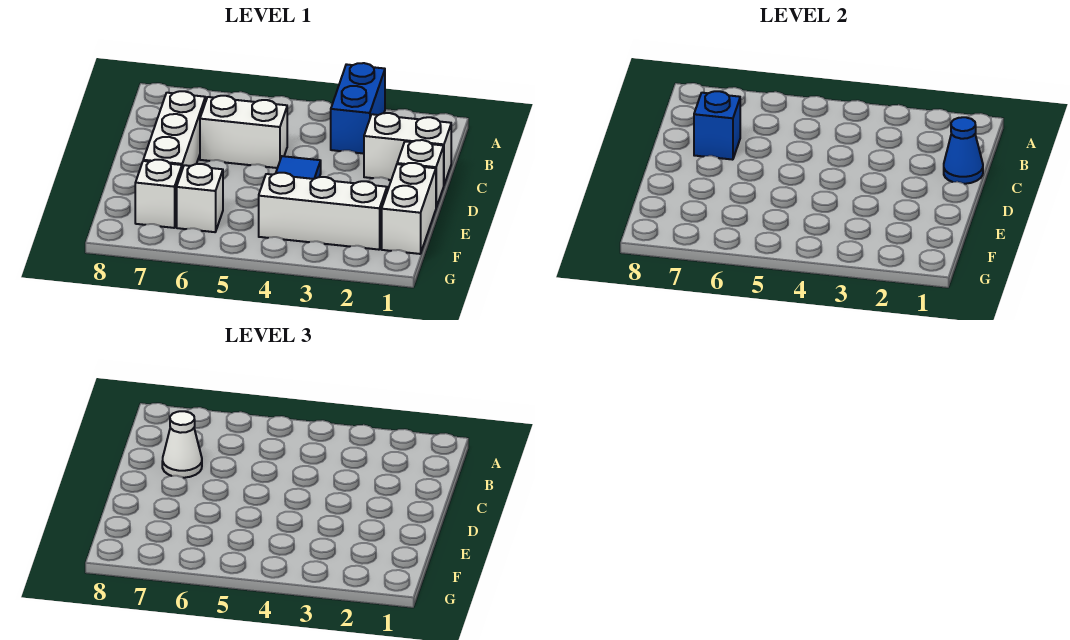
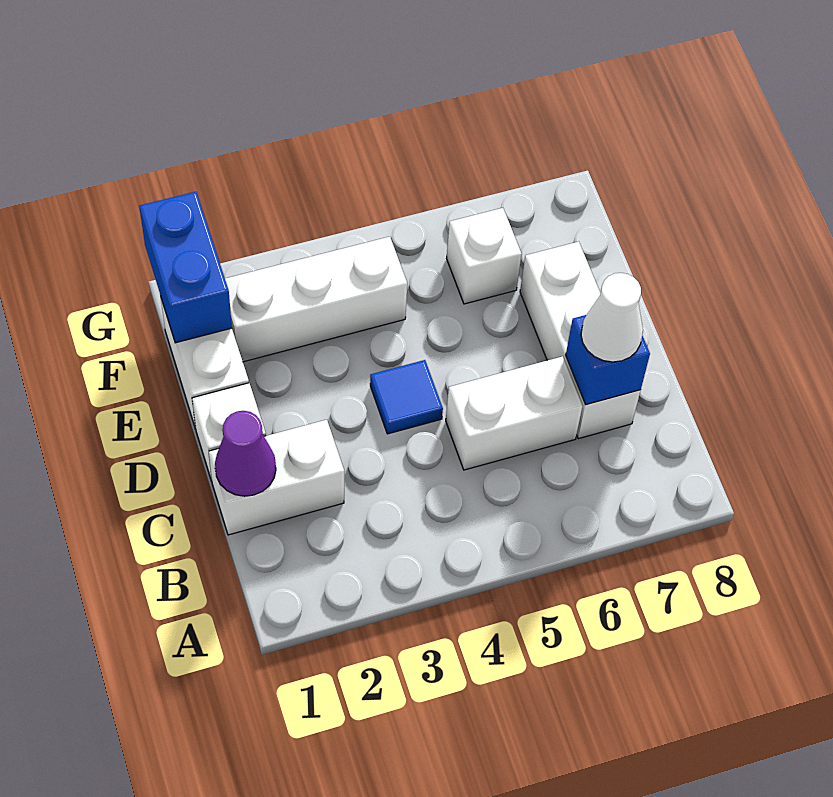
blue 1x2 brick [331,63,385,154] -> blue 1x2 brick moved to [139,192,232,343]
blue 1x1 cone [944,117,983,184] -> purple 1x1 cone [215,411,276,496]
white 1x1 brick [135,160,182,228] -> none

